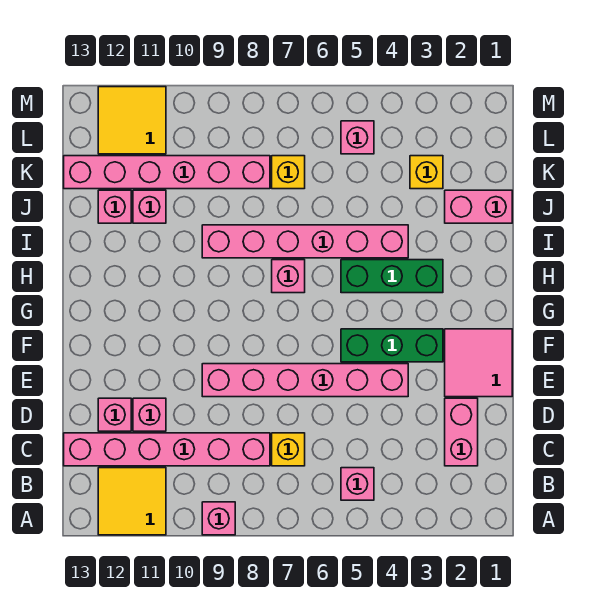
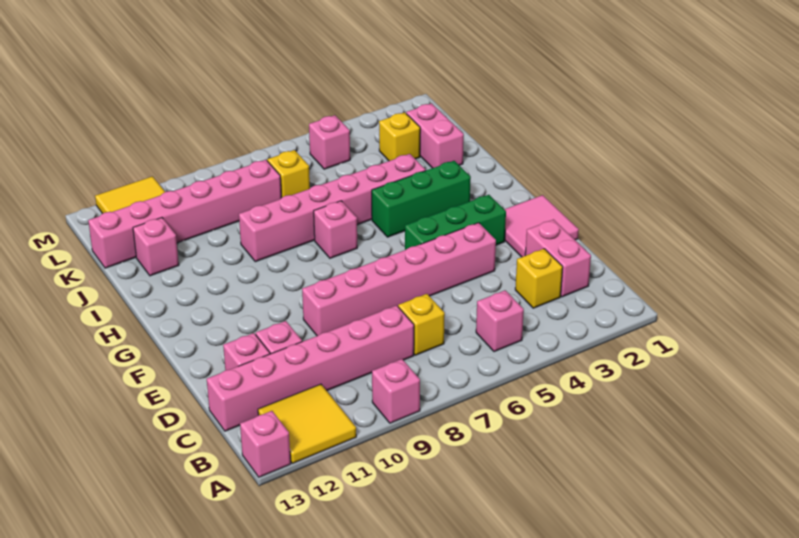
none -> yellow 1x1 brick [515,249,563,308]
pink 1x2 brick [445,190,512,223] -> pink 1x2 brick turned to [406,103,464,168]
pink 1x1 brick [133,190,166,223] -> pink 1x1 brick moved to [240,411,291,477]

